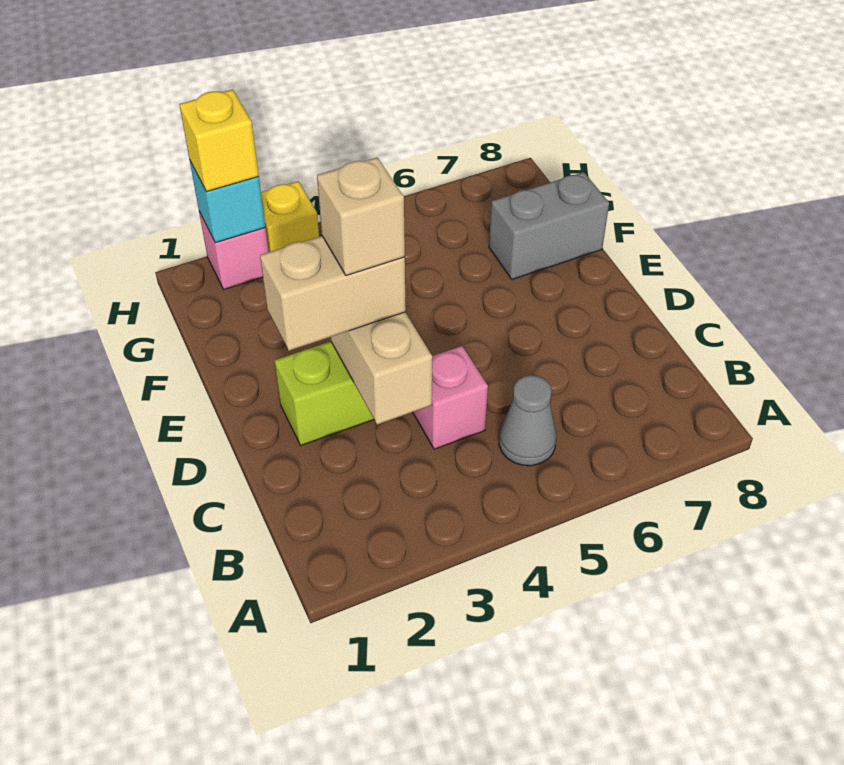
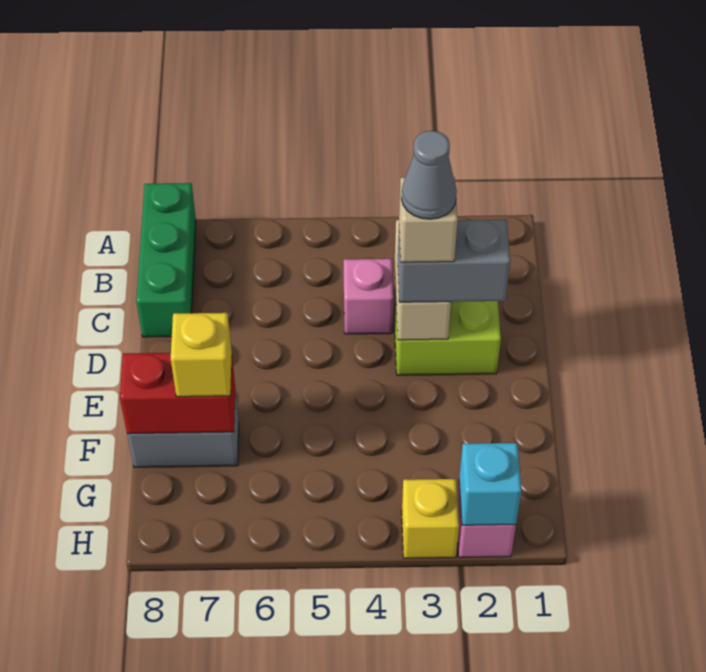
none -> green 1x3 brick [136,183,196,337]
grey 1x1 cone [499,375,556,466] -> grey 1x1 cone moved to [401,131,457,219]
tan 1x2 brick [260,236,406,351] -> grey 1x2 brick [398,220,510,302]
none -> red 1x2 brick [120,353,235,434]
yellow 1x1 brick [179,90,259,192] -> yellow 1x1 brick moved to [171,313,232,397]

